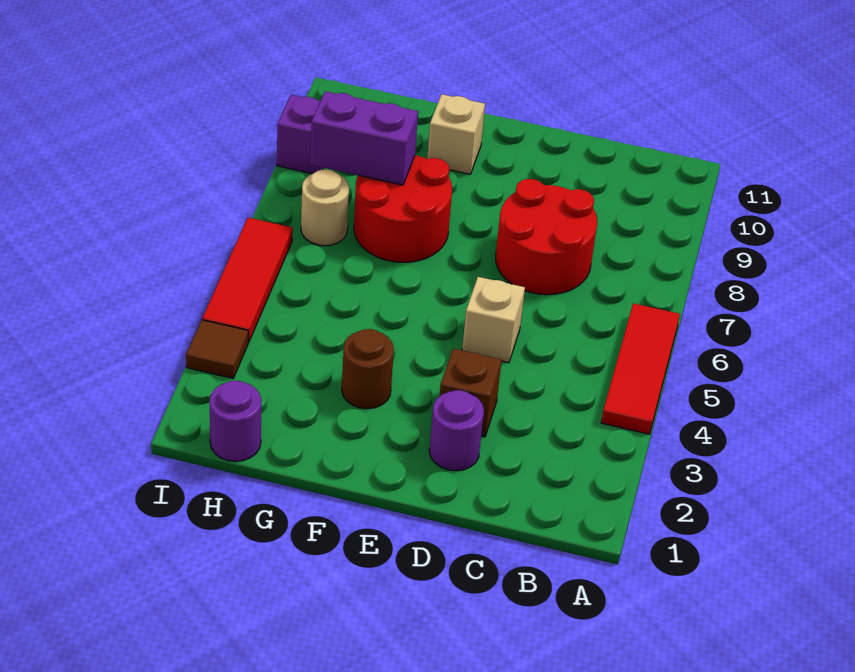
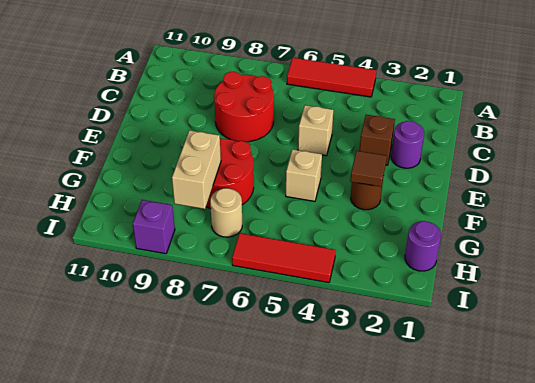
tan 1x1 brick [427,94,485,174] -> tan 1x1 brick moved to [286,149,322,201]
purple 1x2 brick [310,91,418,185] -> tan 1x2 brick [172,130,221,209]
brown 1x1 tile [186,320,248,378] -> brown 1x1 tile moved to [350,151,387,187]

